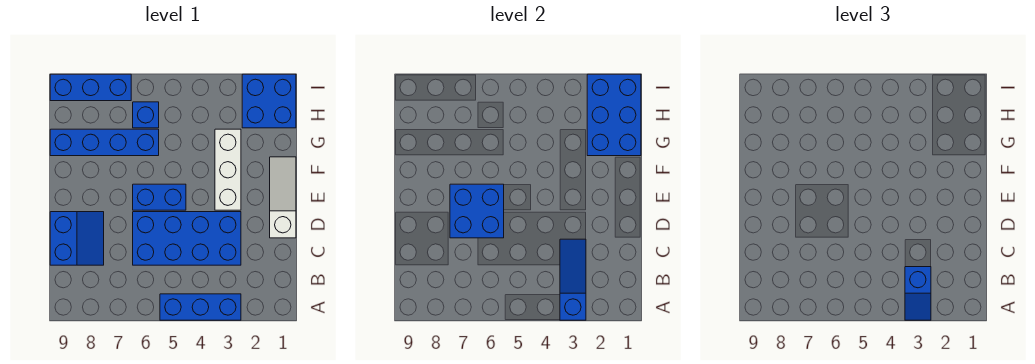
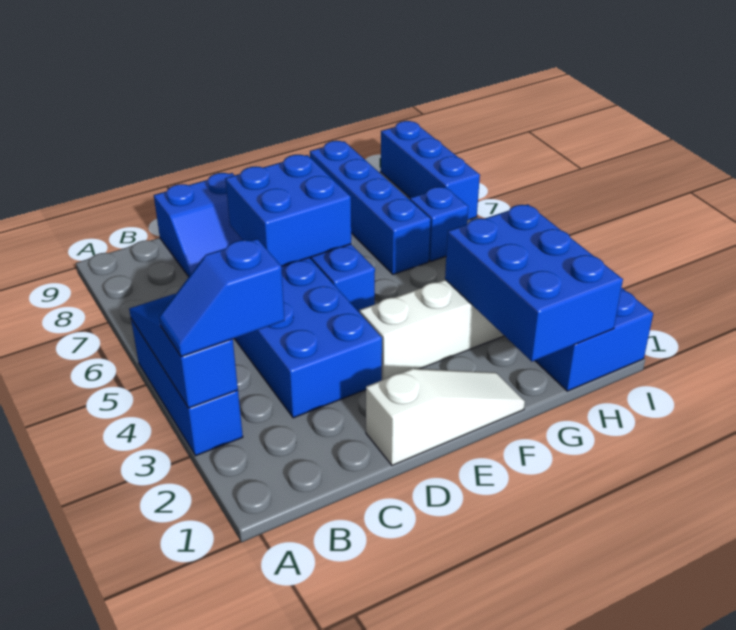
blue 1x3 slope [560,239,586,320] -> blue 1x3 slope turned to [129,294,238,408]
blue 2x3 brick [587,74,641,156] -> blue 2x3 brick turned to [445,204,623,362]

